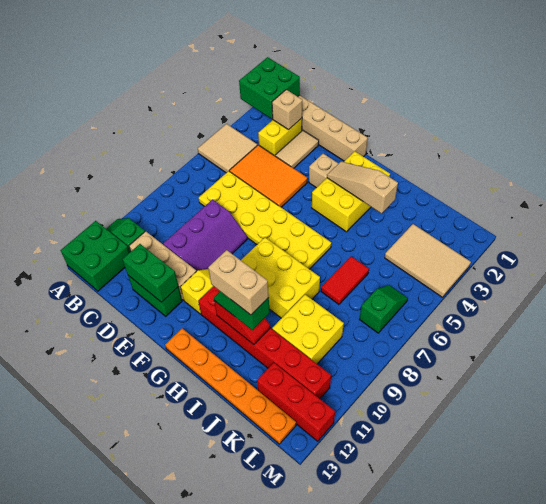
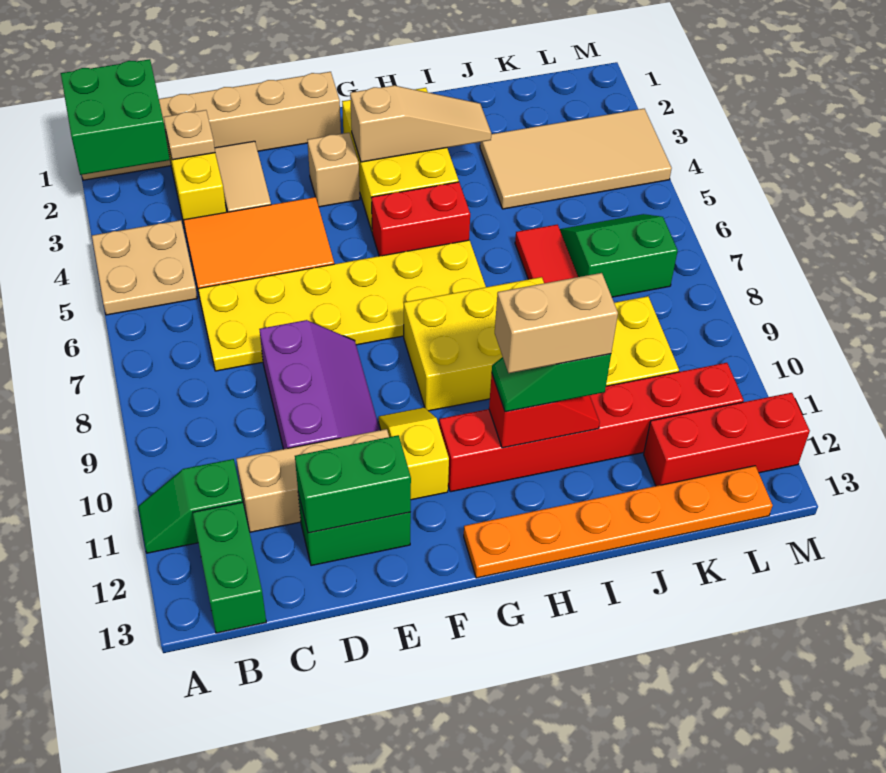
tan 2x2 tile [198,124,257,173] -> tan 2x2 plate [92,220,197,315]
green 2x2 brick [61,221,130,291] -> green 1x2 brick [193,502,266,633]
tan 1x1 brick [272,90,302,130] -> tan 1x1 plate [164,110,215,160]
tan 1x3 slope [327,162,398,213] -> tan 1x3 slope turned to [350,86,491,162]
none -> red 1x2 brick [371,182,470,256]
tan 2x3 tile [385,224,471,297] -> tan 2x4 tile [480,109,672,209]
green 1x2 slope [359,285,408,333] -> green 2x2 slope [560,214,678,297]

